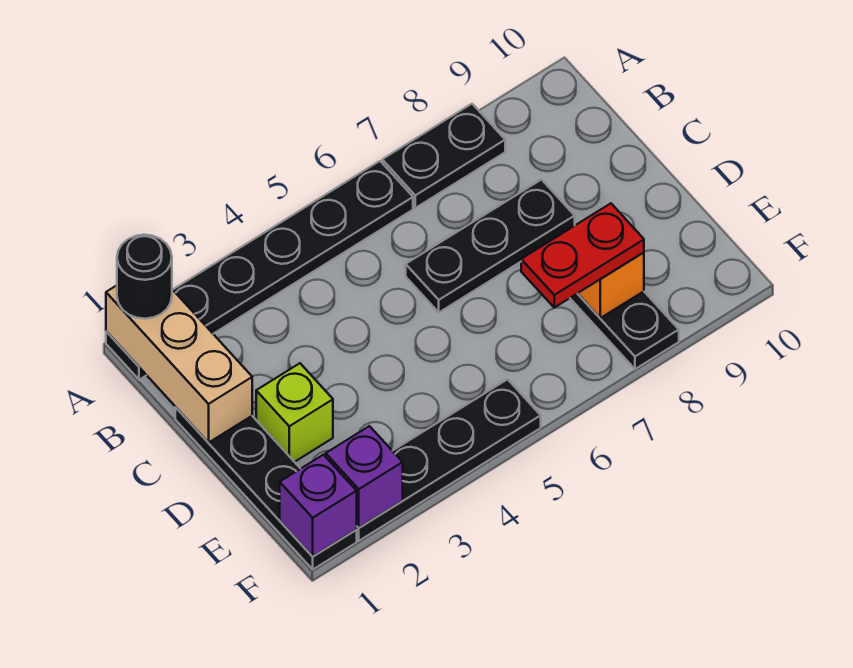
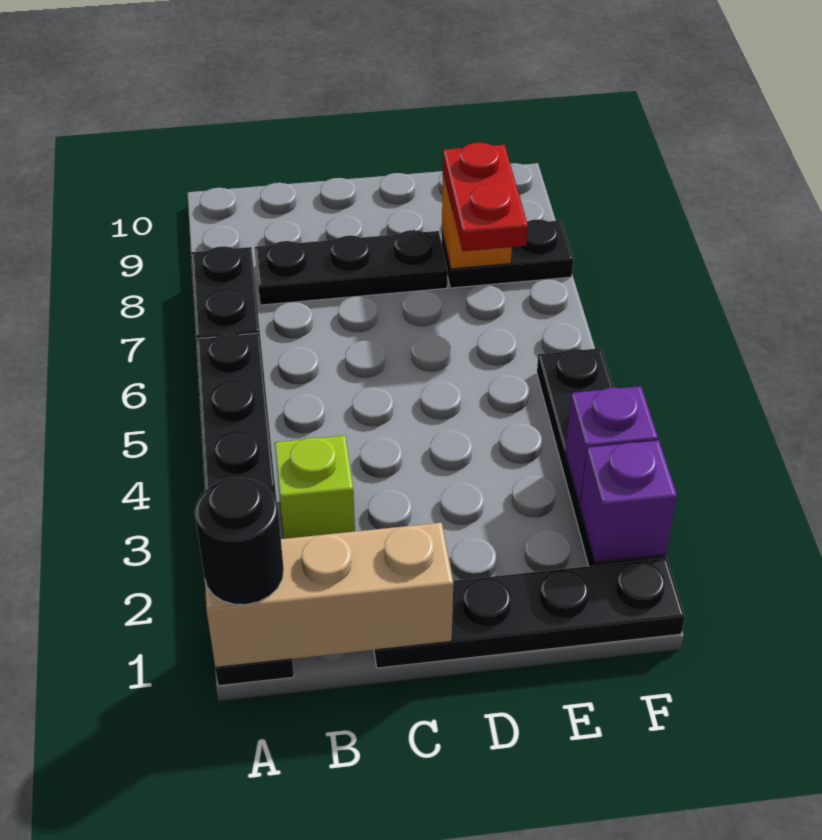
black 1x3 plate [406,180,575,312] -> black 1x3 plate turned to [255,230,448,305]
lime 1x1 brick [256,363,333,462] -> lime 1x1 brick moved to [275,435,355,539]
purple 1x1 brick [280,455,357,556] -> purple 1x1 brick moved to [565,386,658,504]

